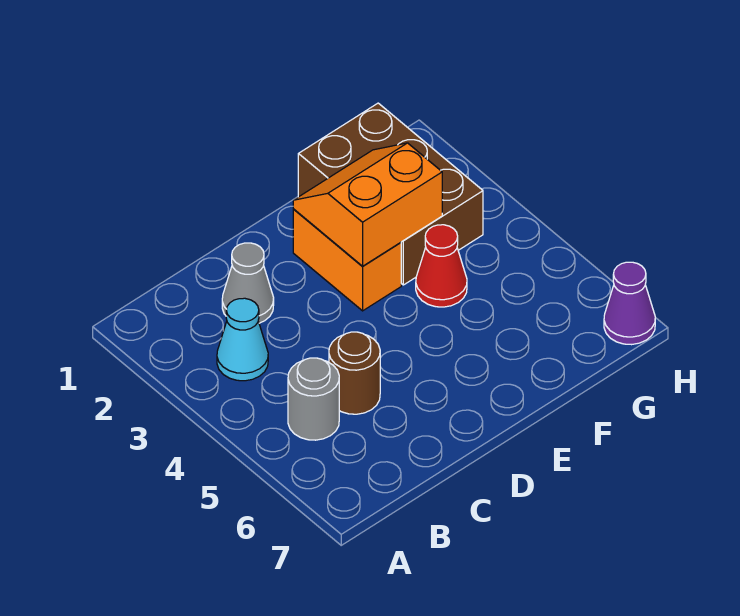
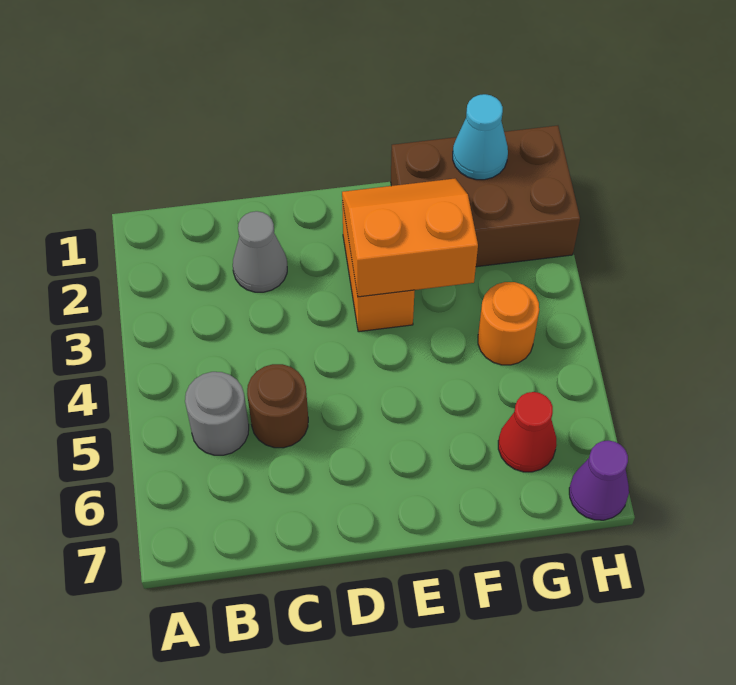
cyan 1x1 cone [217,298,268,381] -> cyan 1x1 cone moved to [453,94,508,180]
brown 2x3 brick [298,103,483,285] -> brown 2x3 brick turned to [391,126,580,267]
red 1x1 cone [416,225,467,307] -> red 1x1 cone moved to [498,392,556,472]
none -> orange 1x1 round brick [478,282,539,365]

